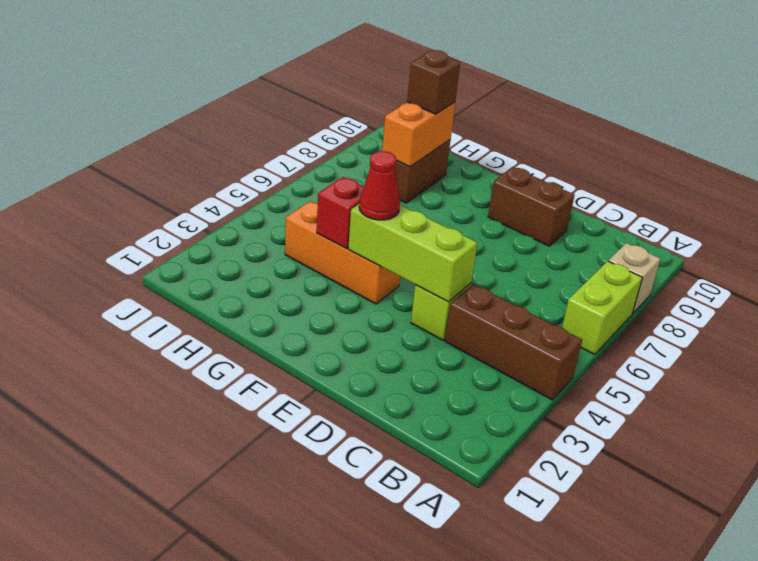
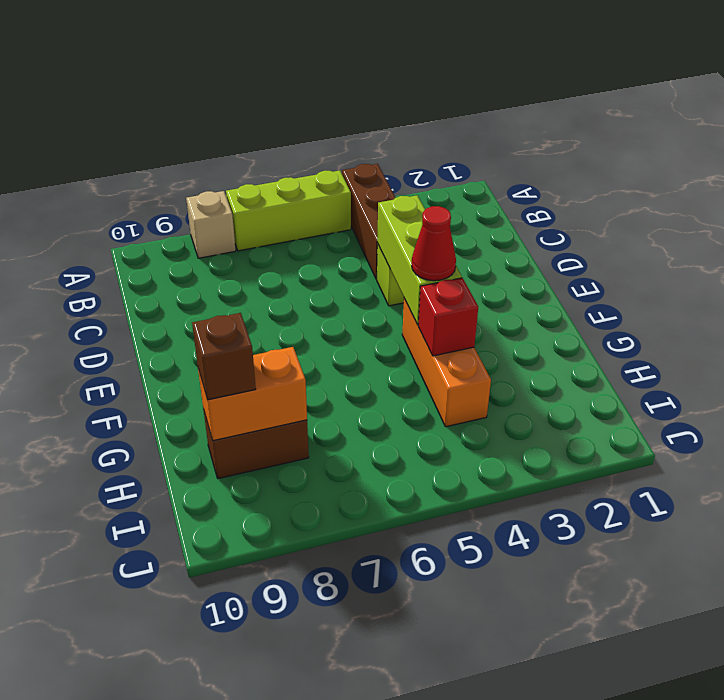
lime 1x2 brick [562,261,642,354] -> lime 1x3 brick [226,171,351,251]
brown 1x2 brick [488,167,575,246] -> none

